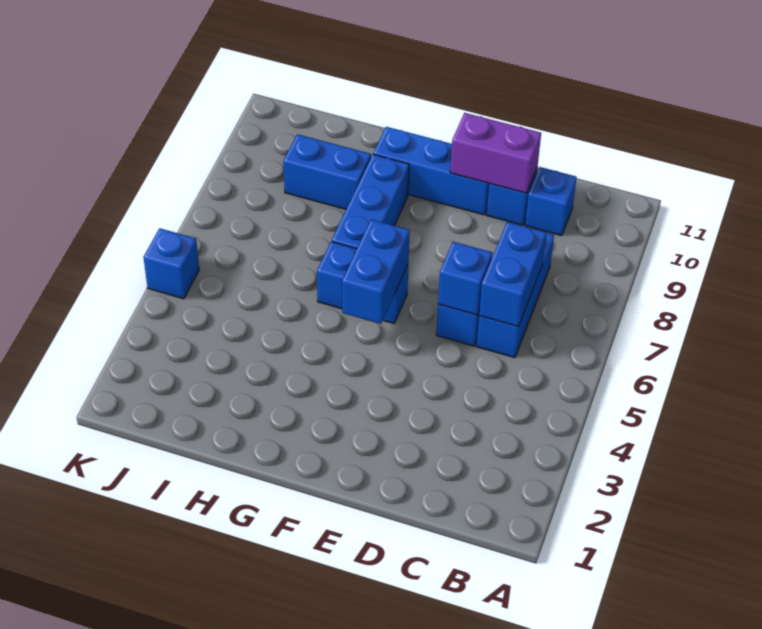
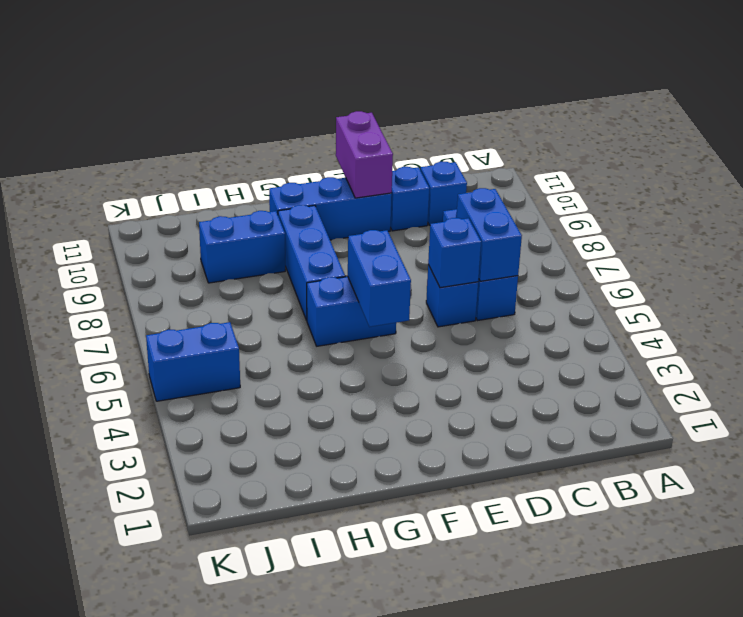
purple 1x2 brick [450,113,541,193] -> purple 1x2 brick turned to [336,111,393,198]
blue 1x1 brick [143,228,199,299] -> blue 1x2 brick [146,322,240,401]

